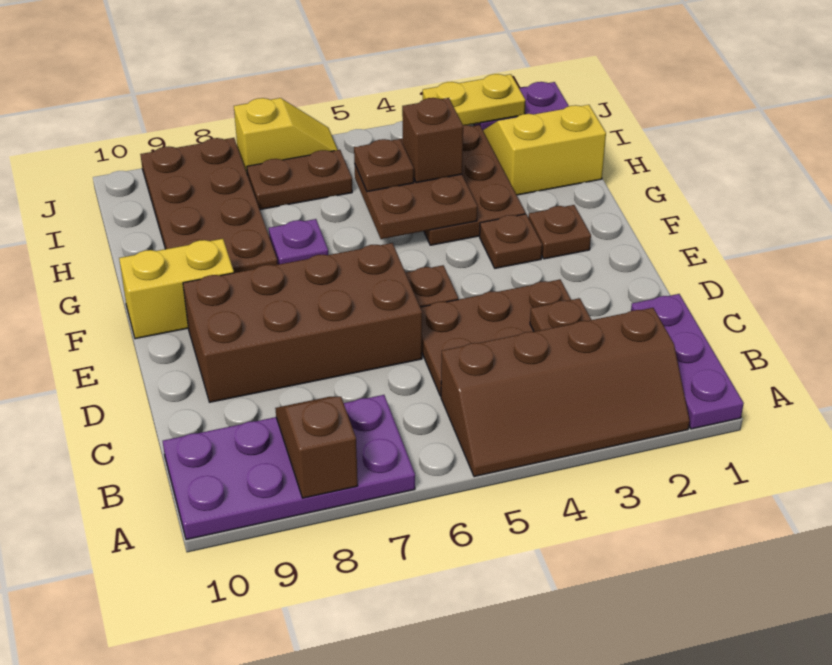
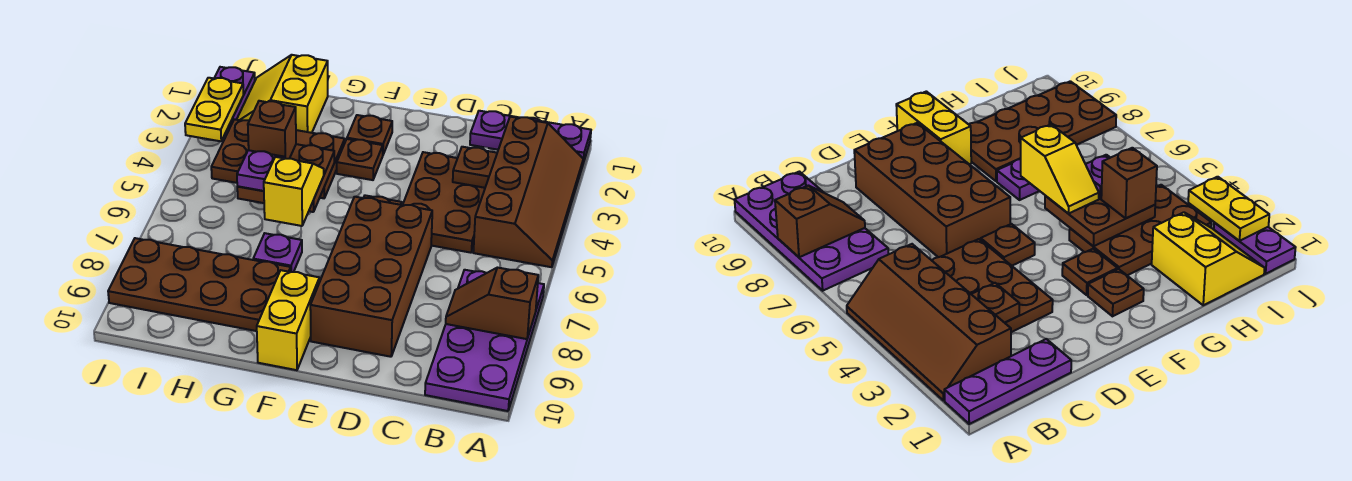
brown 1x1 plate [354,139,414,192] -> purple 1x1 plate [237,150,285,191]
brown 1x2 plate [247,150,352,210] -> none
yellow 1x2 slope [234,98,338,172] -> yellow 1x2 slope moved to [264,157,324,226]

